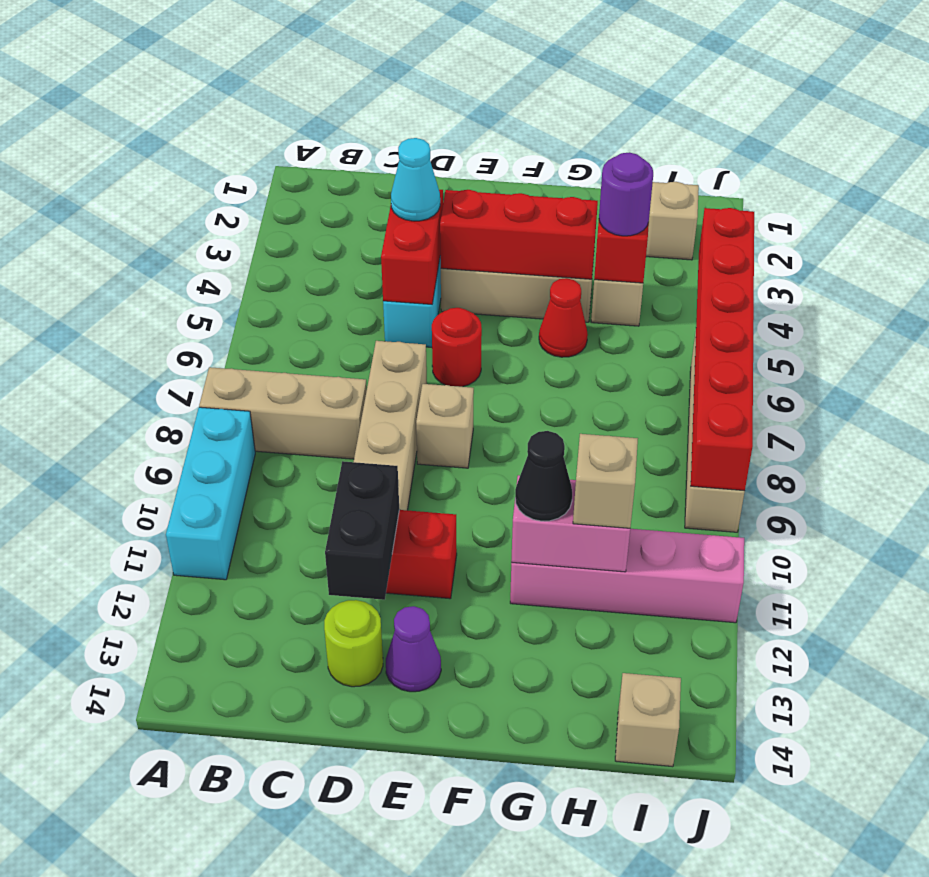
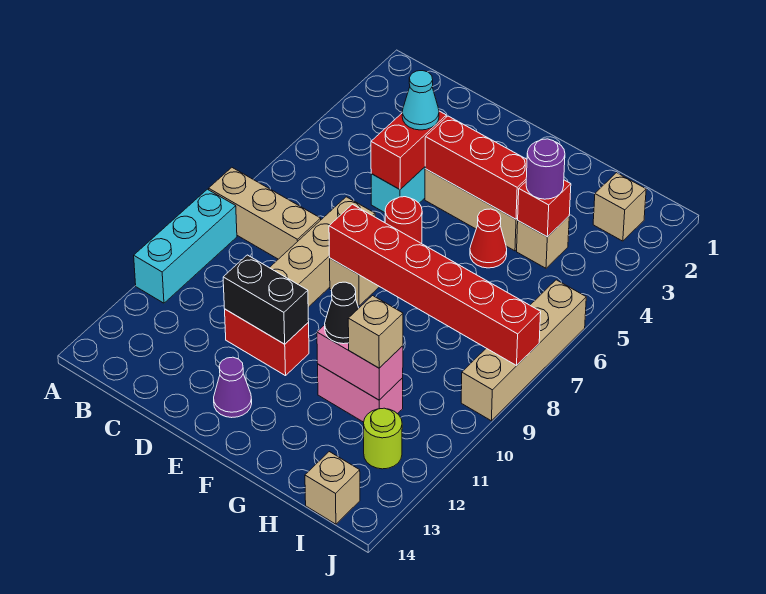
black 1x2 brick [325,461,399,600] -> black 1x2 brick turned to [223,255,309,344]
lime 1x1 round brick [324,600,383,687] -> lime 1x1 round brick moved to [364,408,402,469]
pink 1x4 brick [510,529,744,623] -> pink 1x2 brick [318,364,403,422]
red 1x6 brick [691,208,754,491] -> red 1x6 brick turned to [329,204,541,365]

